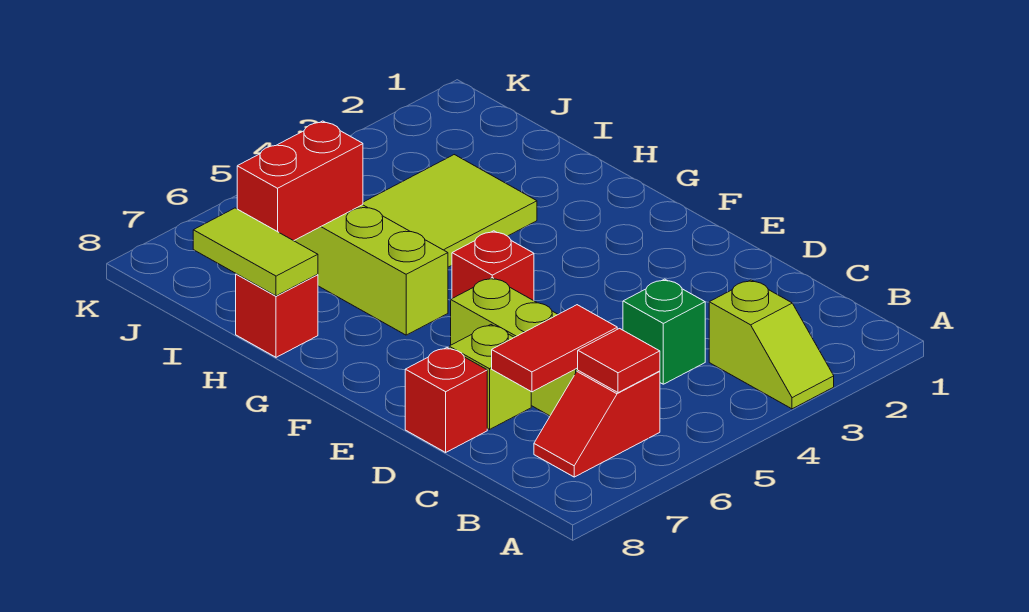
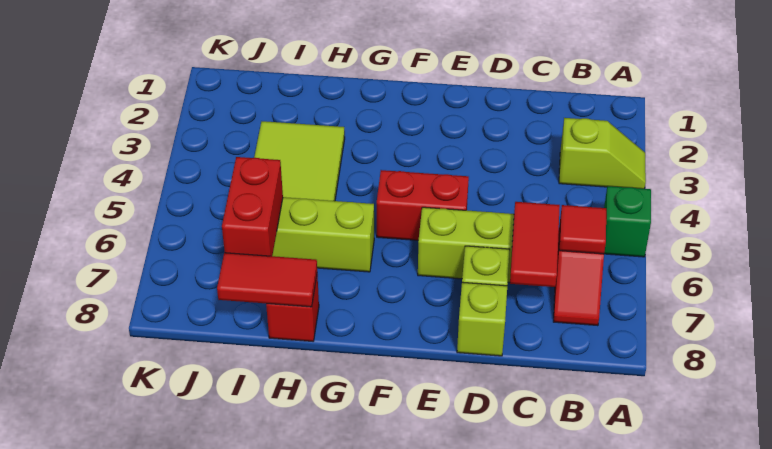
green 1x1 brick [623,279,705,384] -> green 1x1 brick moved to [604,186,651,257]
red 1x1 brick [405,348,487,452] -> lime 1x1 brick [457,282,507,356]
red 1x1 brick [452,231,534,301] -> red 1x2 brick [377,170,469,240]
lime 1x2 tile [193,208,318,296] -> red 1x2 tile [217,253,317,307]

